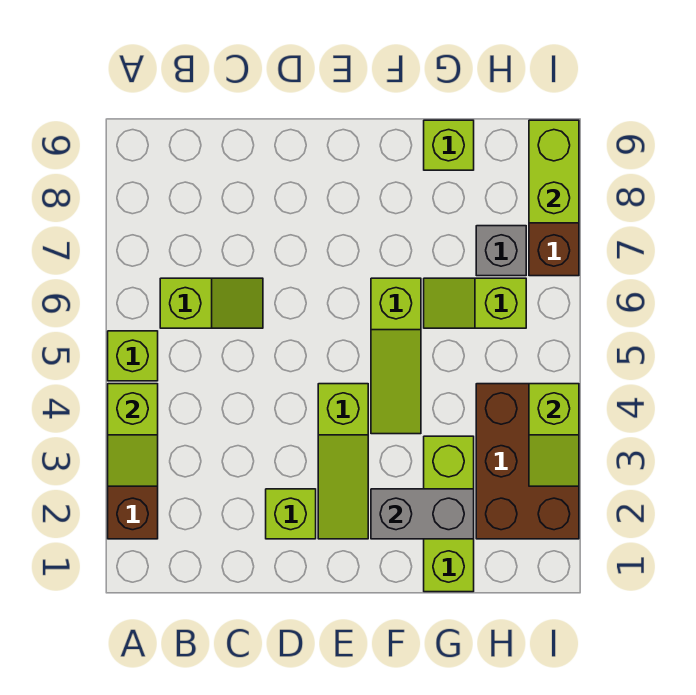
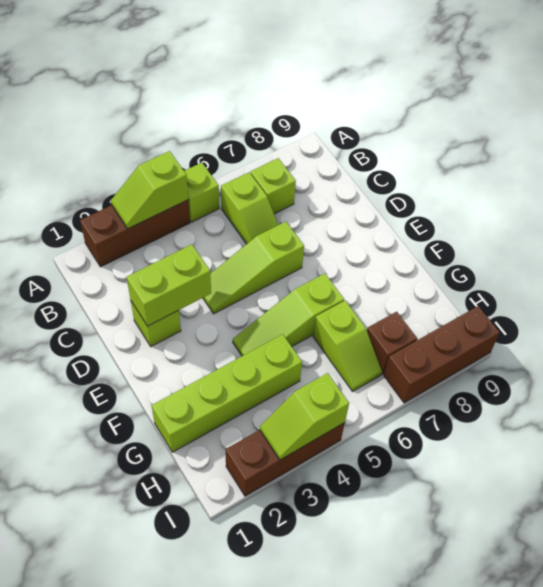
lime 1x3 slope [318,384,368,539] -> lime 1x3 slope moved to [203,221,304,314]
grey 1x2 brick [371,489,474,539] -> none
lime 1x3 brick [424,436,474,592] -> lime 1x4 brick [152,334,302,452]
lime 1x2 slope [424,278,526,328] -> lime 1x2 slope turned to [313,301,382,391]
lime 1x1 brick [424,120,474,170] -> lime 1x1 brick moved to [251,158,296,214]
brown 2x3 brick [476,384,579,539] -> brown 1x3 brick [226,423,345,496]
grey 1x1 brick [476,226,526,276] -> brown 1x1 brick [367,312,417,374]
lime 1x2 brick [529,120,579,223] -> lime 1x2 brick moved to [127,244,211,326]

